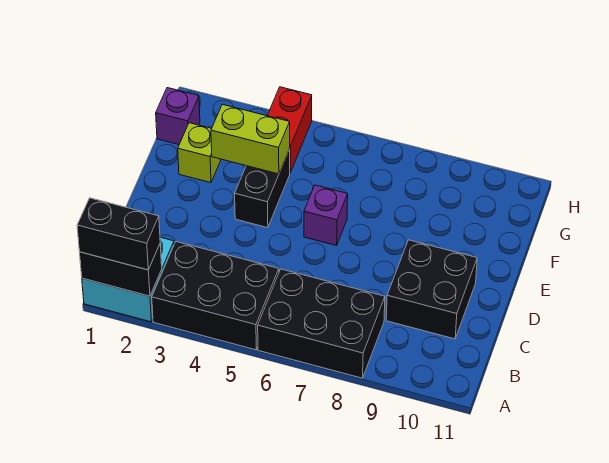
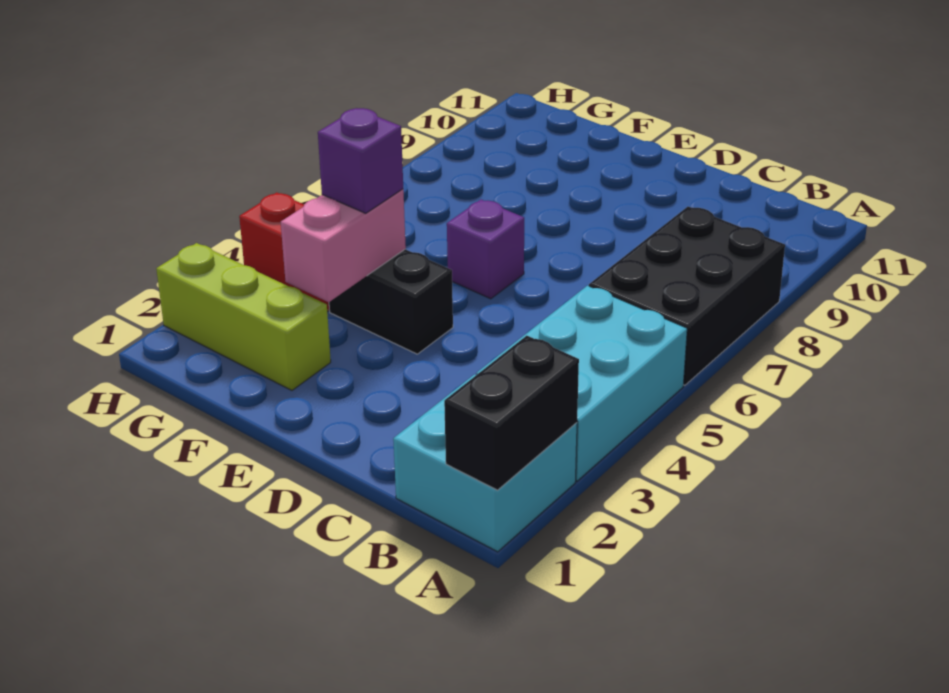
black 1x2 brick [77,198,160,270] -> none
black 2x3 brick [152,242,279,350] -> cyan 2x3 brick [476,286,687,481]
black 2x2 brick [386,240,477,339] -> none
lime 1x1 brick [178,123,221,183] -> lime 1x3 brick [156,243,331,390]
lime 1x2 brick [211,104,290,174] -> pink 1x2 brick [281,189,406,302]
purple 1x1 brick [156,88,200,144] -> purple 1x1 brick moved to [318,108,403,213]

